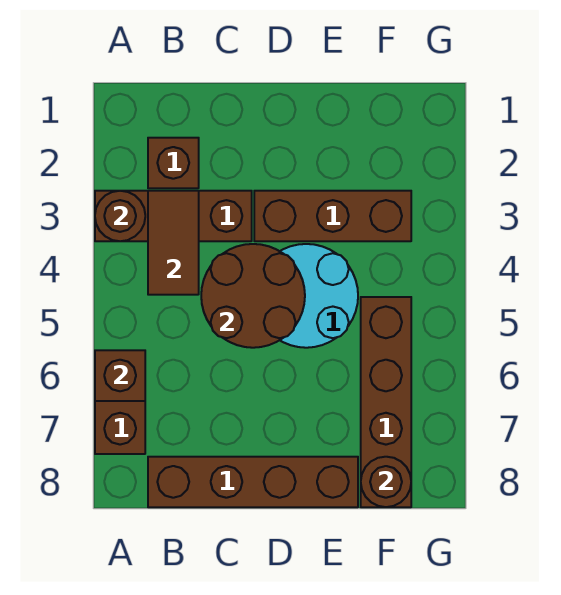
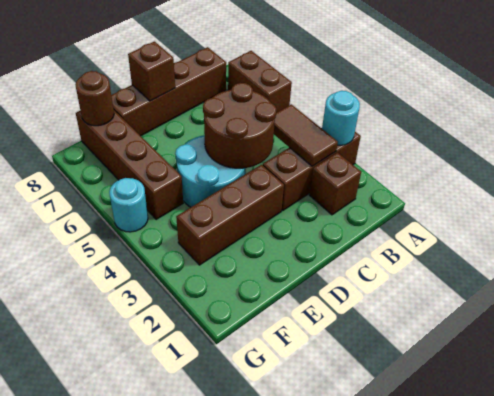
brown 1x1 round brick [95,191,145,241] -> cyan 1x1 round brick [322,91,360,145]
brown 1x1 brick [95,350,145,401] -> brown 1x1 brick moved to [128,42,175,101]
none -> cyan 1x1 round brick [109,178,148,232]

